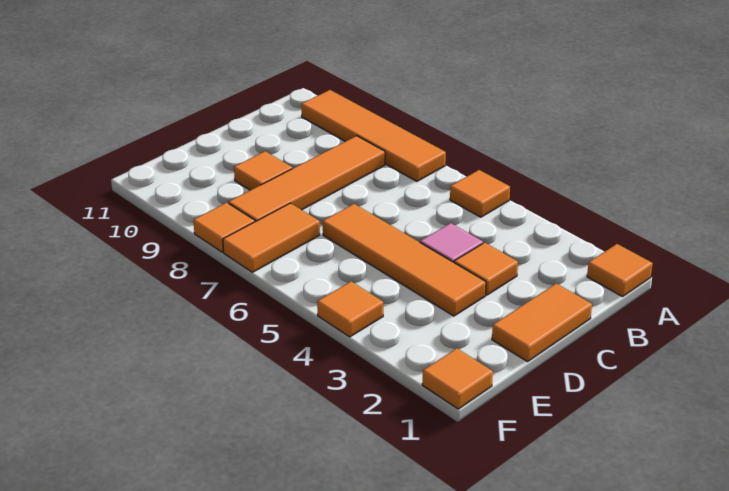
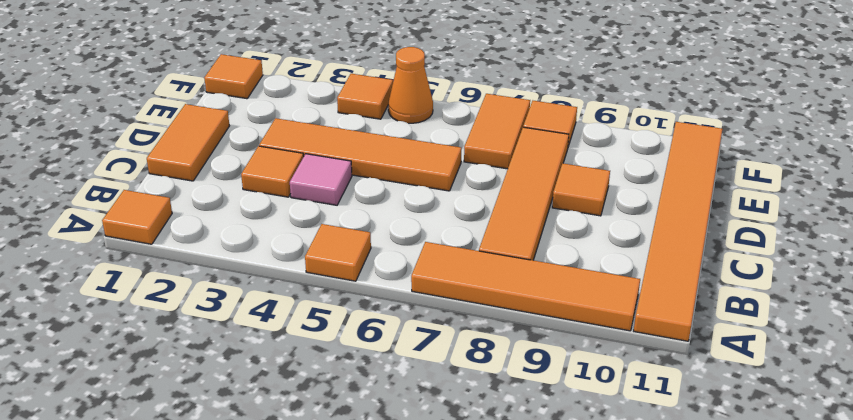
none -> orange 1x6 tile [634,122,722,341]
none -> orange 1x1 cone [388,47,433,123]

